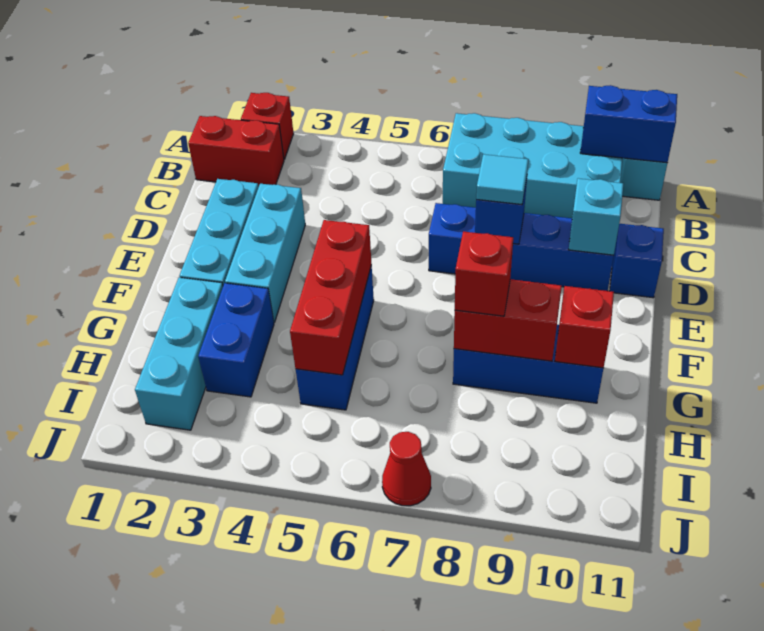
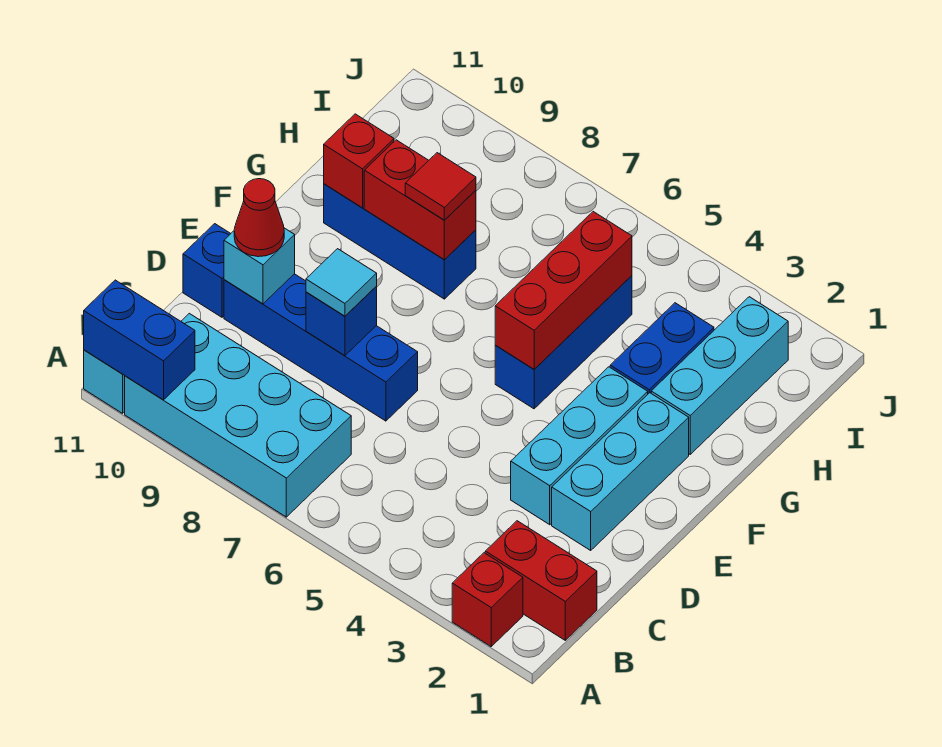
red 1x1 brick [455,231,513,316] -> red 1x1 tile [405,153,476,220]
red 1x1 cone [382,432,431,506] -> red 1x1 cone moved to [234,179,284,257]

